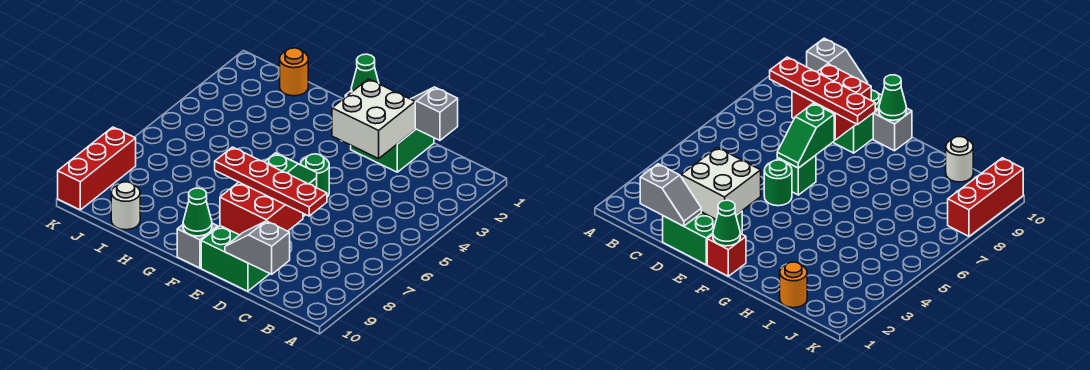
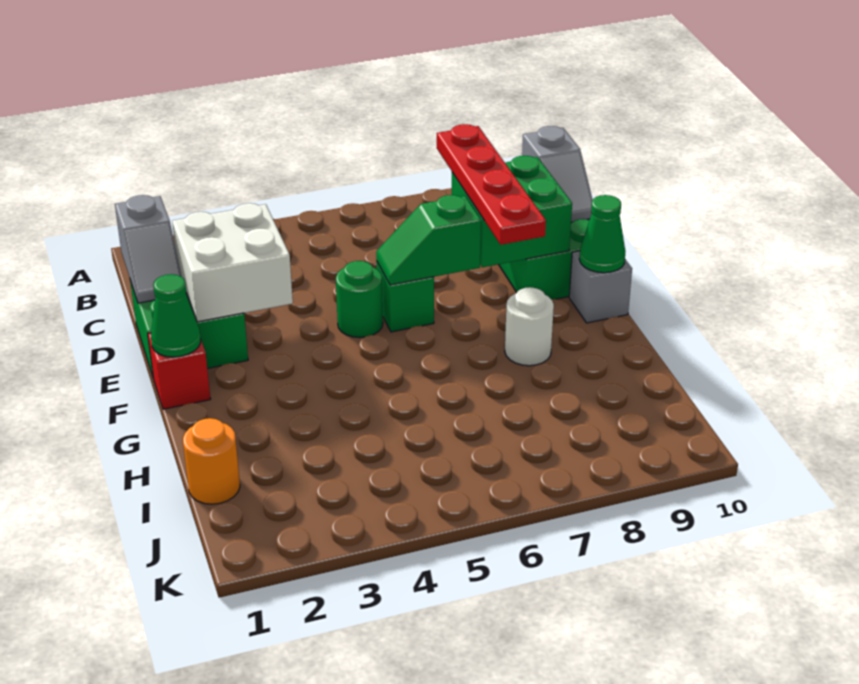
red 2x2 brick [220,182,303,235] -> green 2x2 brick [452,156,572,267]
white 1x1 round brick [111,182,140,230] -> white 1x1 round brick moved to [505,287,554,366]
red 1x3 brick [58,127,136,210] -> none

